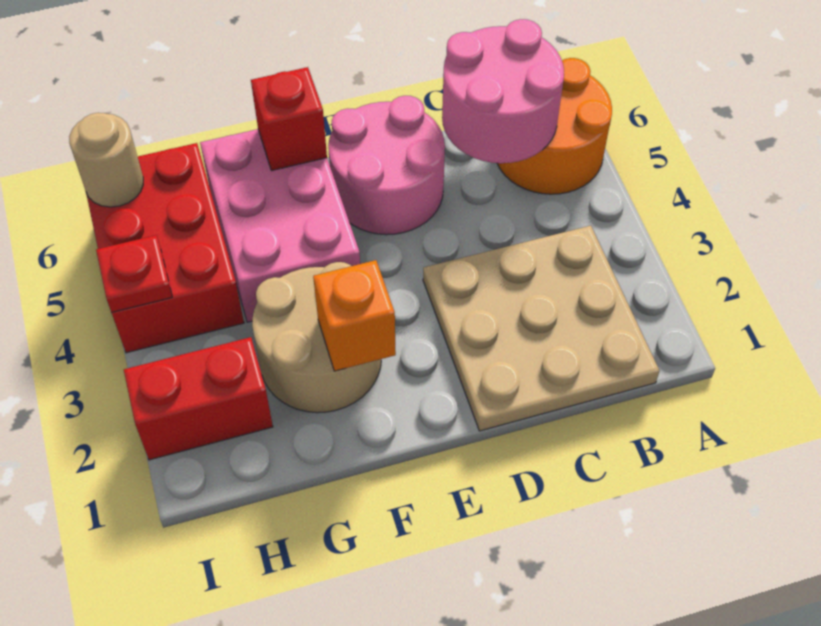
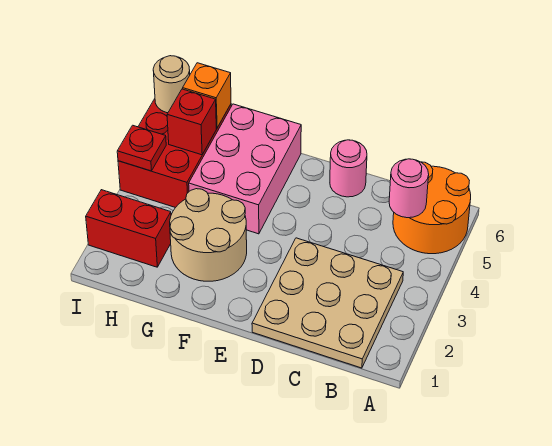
pink 2x2 round brick [442,19,564,163] -> pink 1x1 round brick [389,159,429,218]
pink 2x2 round brick [328,96,445,235] -> pink 1x1 round brick [330,140,367,197]
orange 1x1 brick [313,260,396,371] -> orange 1x1 brick moved to [183,63,231,128]
red 1x1 brick [251,67,327,171] -> red 1x1 brick moved to [167,89,216,155]

